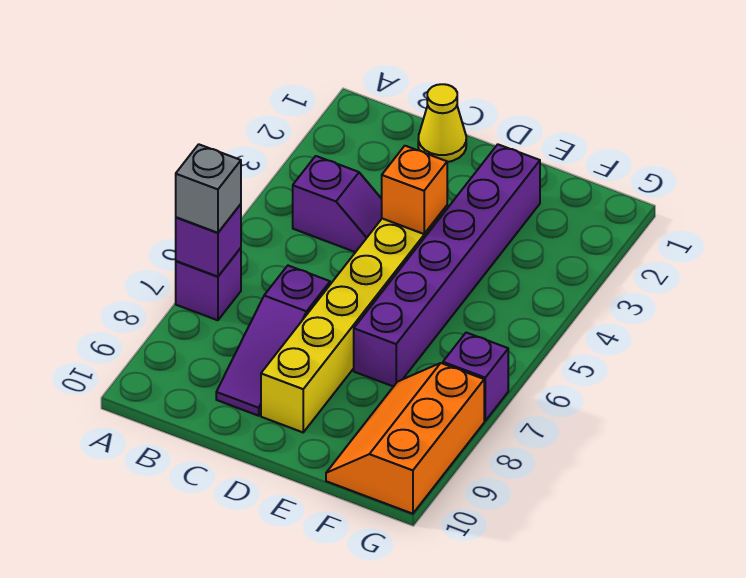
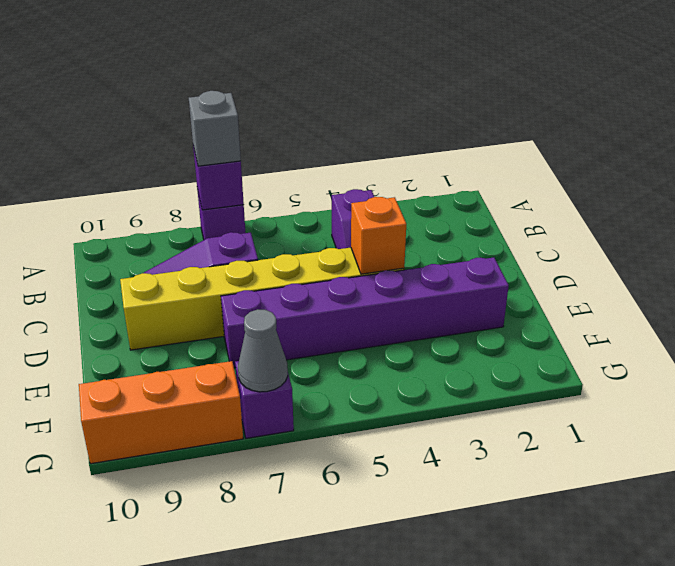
yellow 1x1 cone [418,84,466,162] -> none
none -> grey 1x1 cone [238,309,288,392]

